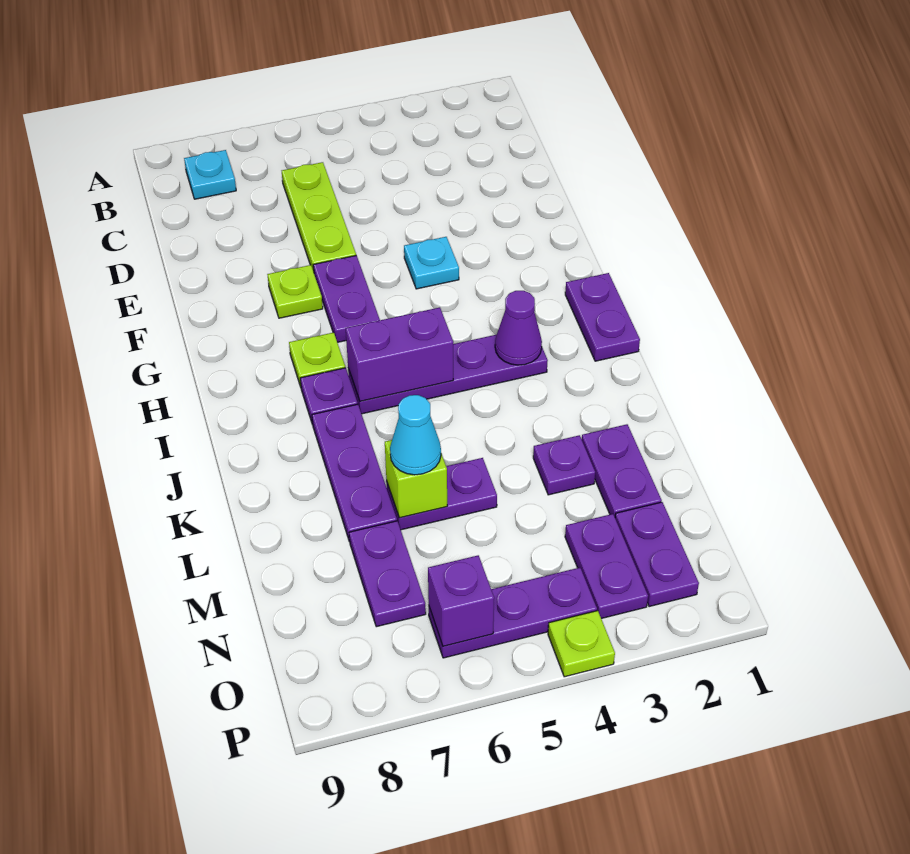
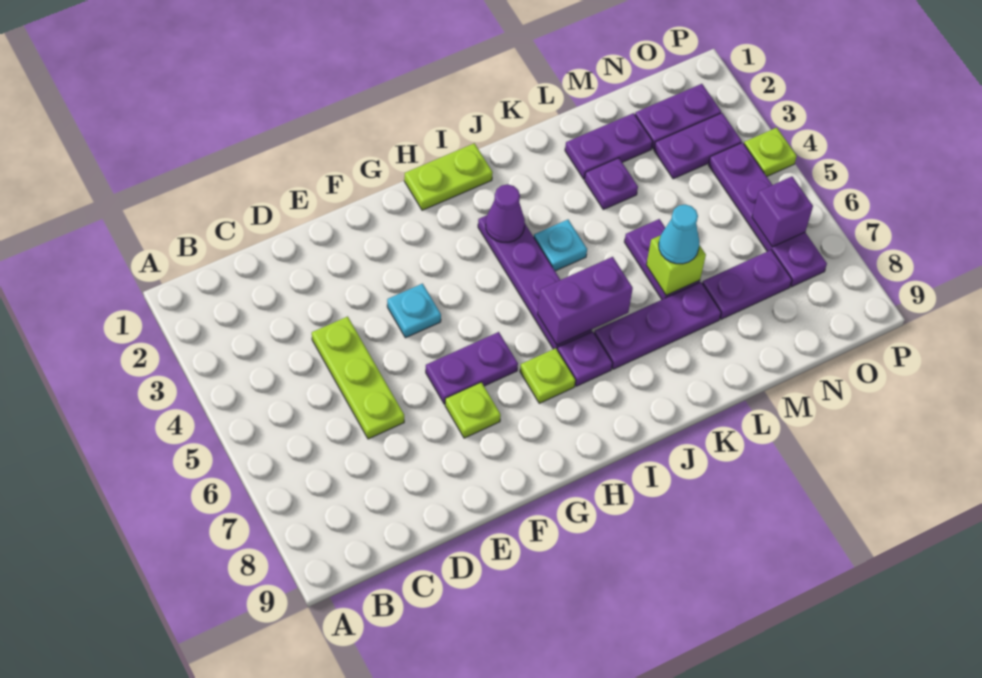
cyan 1x1 plate [184,150,236,199] -> cyan 1x1 plate moved to [534,220,587,271]
lime 1x3 plate [282,162,356,272] -> lime 1x3 plate turned to [312,316,404,439]
purple 1x2 plate [565,273,640,361] -> lime 1x2 plate [404,143,493,210]
purple 1x2 brick [346,307,453,401] -> purple 1x2 brick turned to [538,257,633,345]
purple 1x3 plate [429,568,597,658] -> purple 1x4 plate [709,143,827,287]

